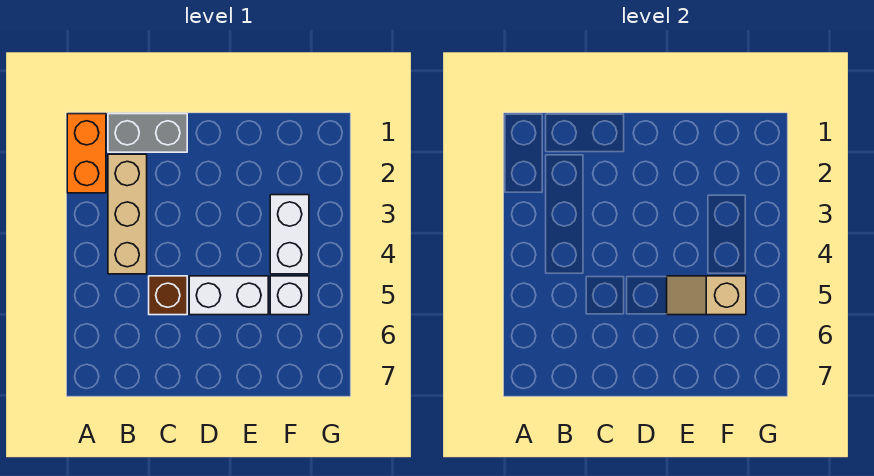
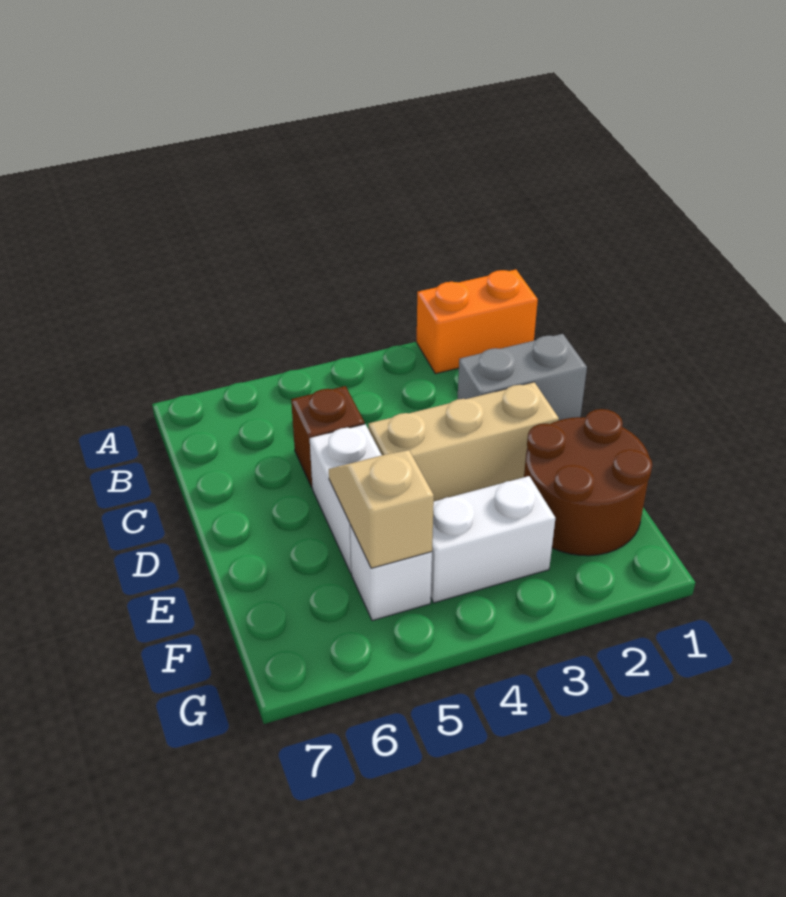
grey 1x2 brick [108,114,187,152] -> grey 1x2 brick turned to [458,334,587,420]
tan 1x3 brick [108,154,147,274] -> tan 1x3 brick moved to [368,382,559,501]
none -> brown 2x2 round brick [524,409,652,556]

